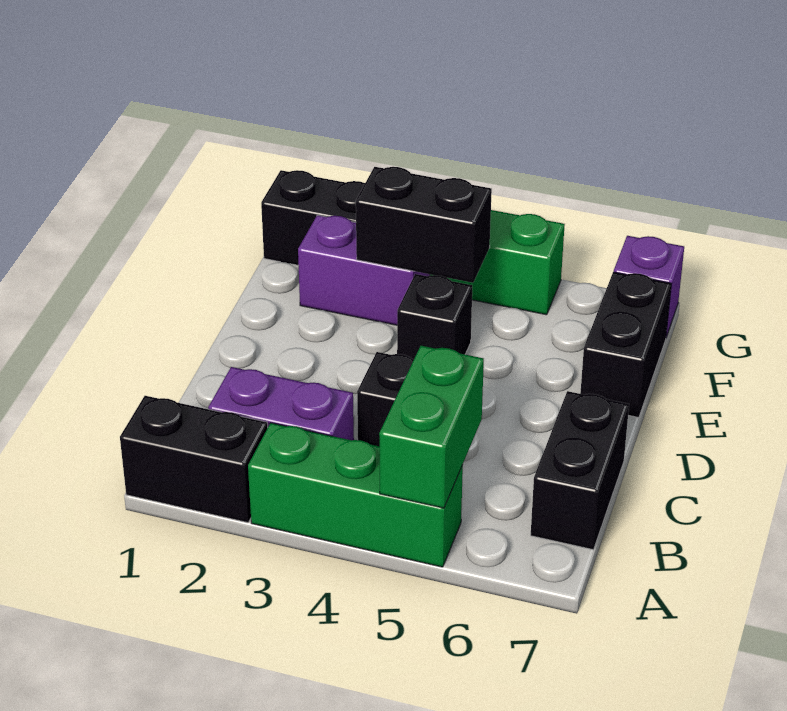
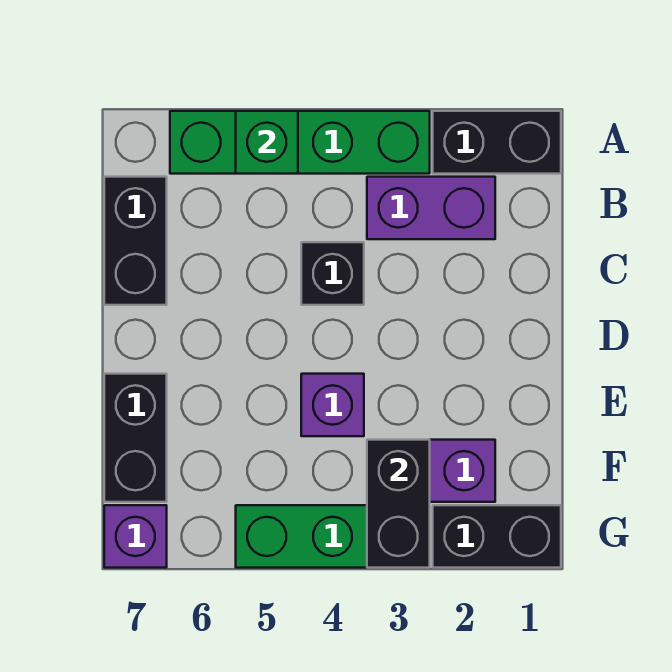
green 1x3 brick [248,423,463,567] -> green 1x4 brick [170,111,430,174]
green 1x2 brick [379,346,484,508] -> green 1x1 brick [236,111,298,174]
black 1x1 brick [397,274,472,359] -> purple 1x1 brick [301,374,364,436]
black 1x2 brick [356,167,492,283] -> black 1x2 brick turned to [367,440,430,568]

